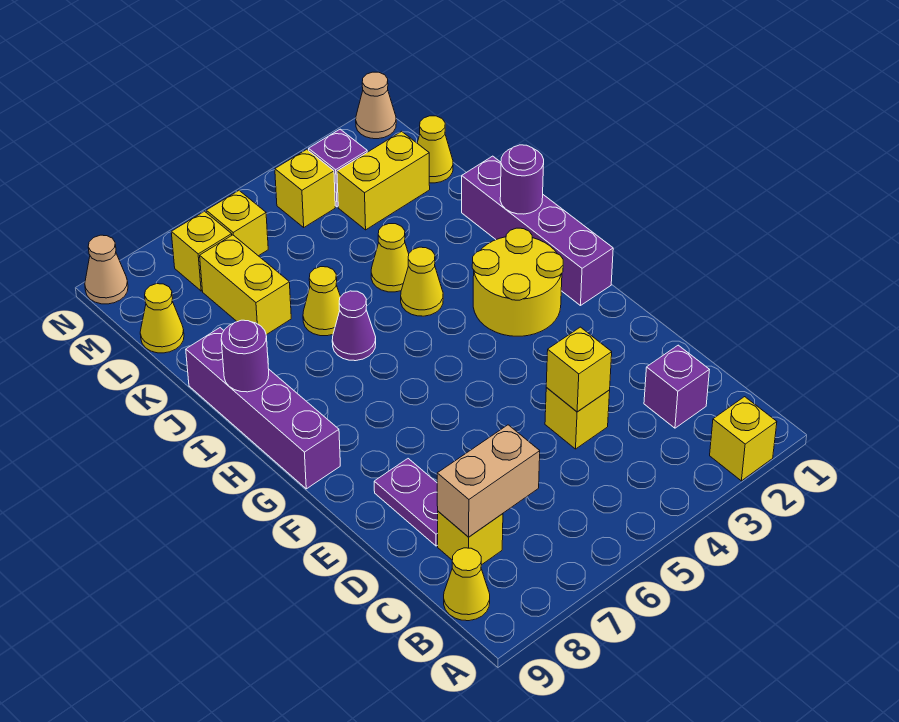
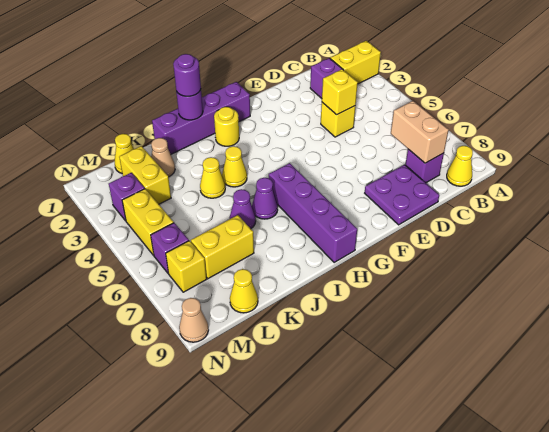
yellow 1x1 brick [710,397,777,481] -> yellow 1x2 brick [330,41,381,84]
yellow 1x1 brick [438,511,503,565] -> purple 1x1 brick [405,149,444,183]
purple 1x2 plate [374,459,438,546] -> purple 2x2 plate [365,165,439,225]
yellow 2x2 round brick [472,228,563,336] -> yellow 1x1 round brick [214,107,239,146]
purple 1x4 brick [186,328,340,489] -> purple 1x4 brick turned to [269,163,357,263]
purple 1x1 round brick [221,320,269,392] -> purple 1x1 round brick moved to [173,54,201,96]
yellow 1x1 cone [303,267,340,336] -> purple 1x1 cone [230,189,256,229]
yellow 1x1 brick [275,149,335,227] -> yellow 1x2 brick [122,189,174,255]
yellow 1x1 brick [206,191,268,256] -> purple 1x1 brick [151,223,189,274]
tan 1x1 cone [356,72,396,139] -> tan 1x1 cone moved to [151,138,175,177]

